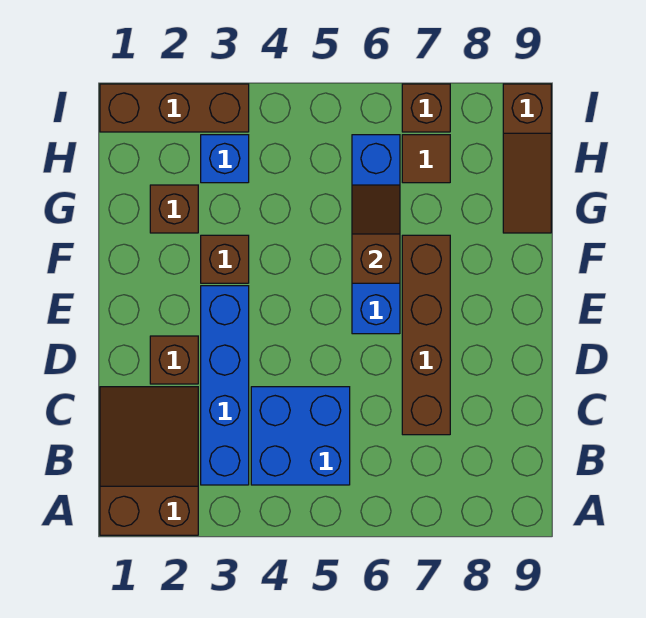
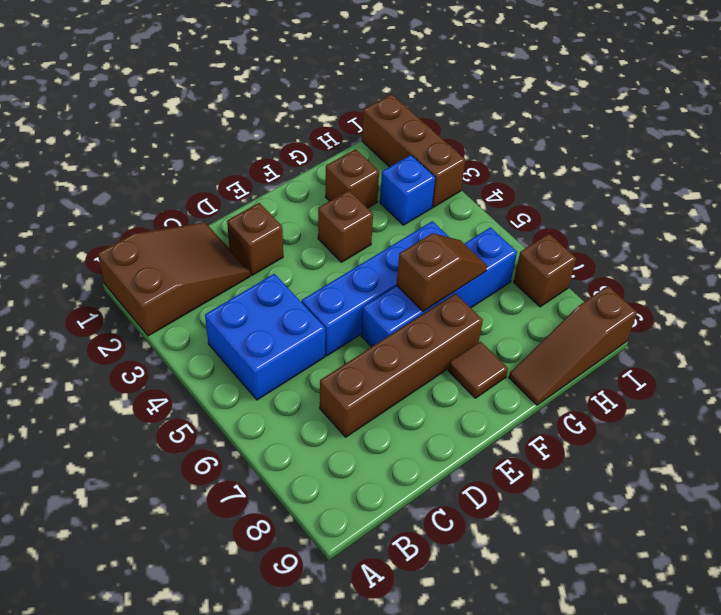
blue 1x4 brick [201,286,249,485] -> blue 1x4 brick moved to [302,221,450,356]
brown 1x1 tile [402,135,450,183] -> brown 1x1 tile moved to [448,341,508,398]

